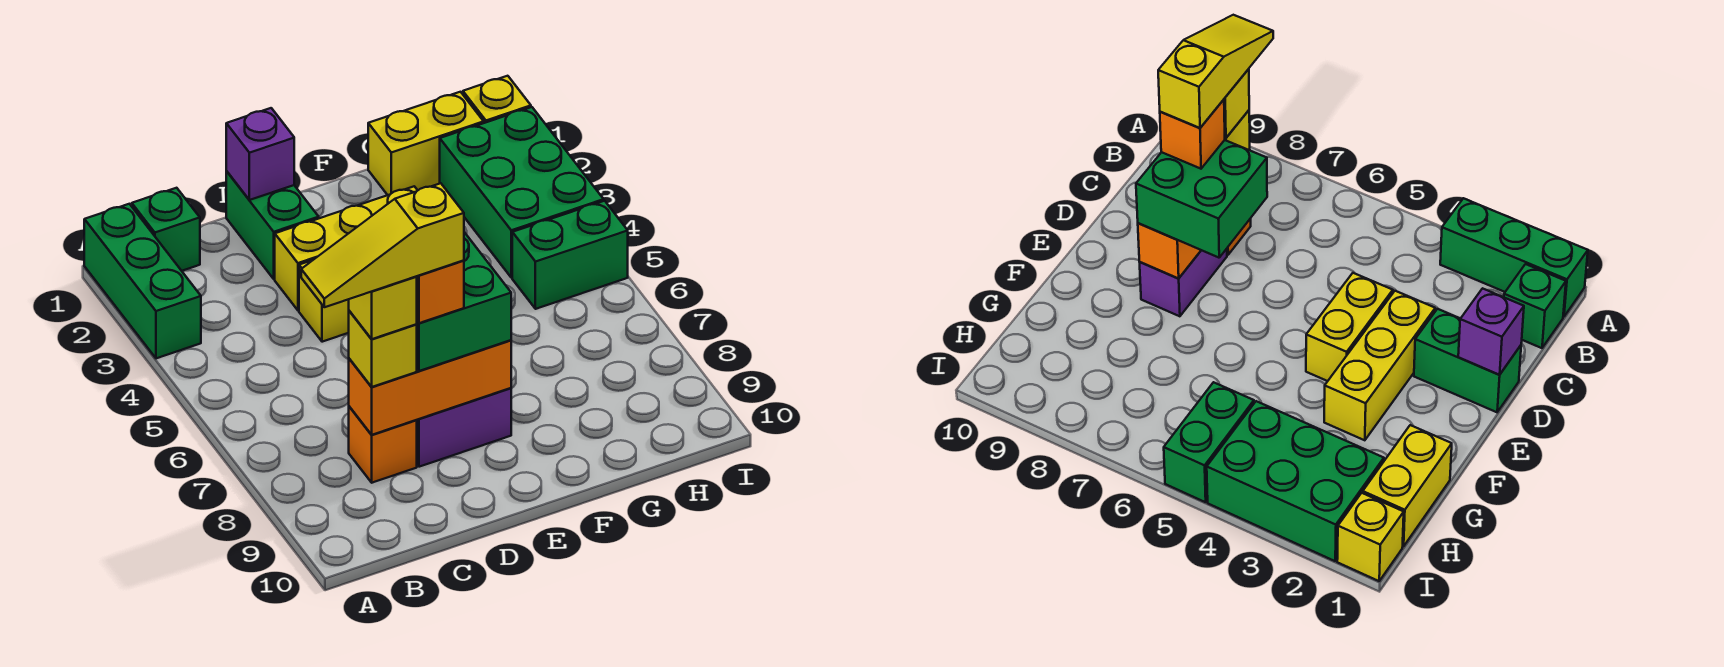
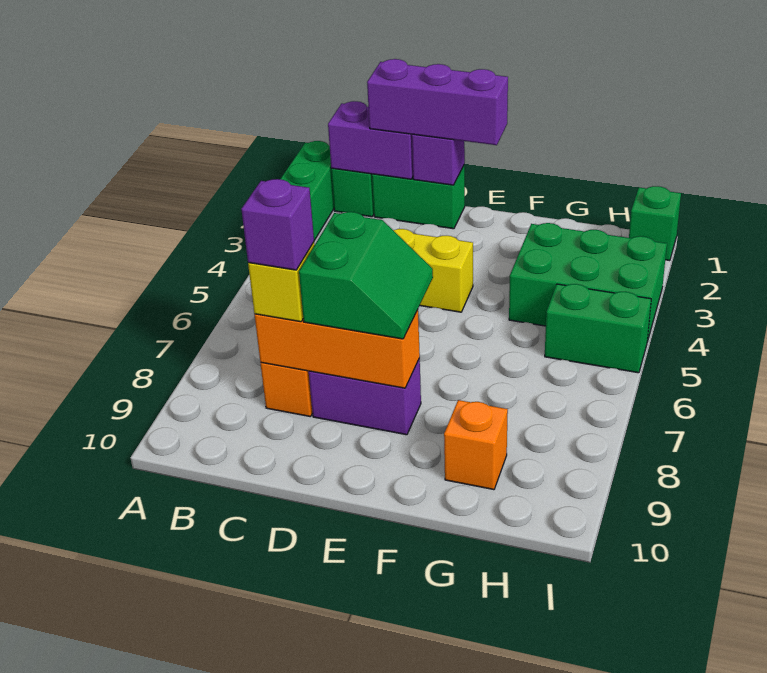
none -> purple 1x2 brick [328,101,413,179]
yellow 1x3 slope [301,183,464,307] -> none
none -> purple 1x3 brick [367,59,508,145]
yellow 1x1 brick [349,277,417,339] -> purple 1x1 brick [241,179,314,270]
green 1x2 brick [226,171,319,279] -> green 1x2 brick turned to [372,164,465,229]
yellow 1x3 brick [275,186,418,310] -> none
green 2x2 brick [416,232,511,371] -> green 2x2 slope [299,212,433,339]
orange 1x1 brick [416,261,464,323] -> orange 1x1 brick moved to [444,400,508,490]
yellow 1x2 brick [368,92,484,195] -> none
green 2x3 brick [440,107,604,278] -> green 2x3 brick turned to [509,223,667,342]
yellow 1x1 brick [463,76,531,123] -> green 1x1 brick [629,186,681,261]

